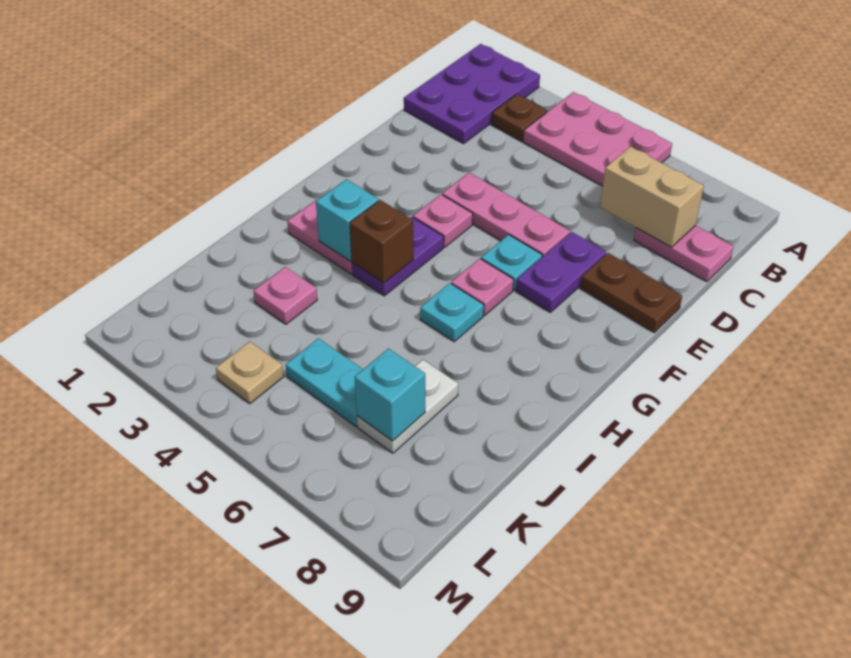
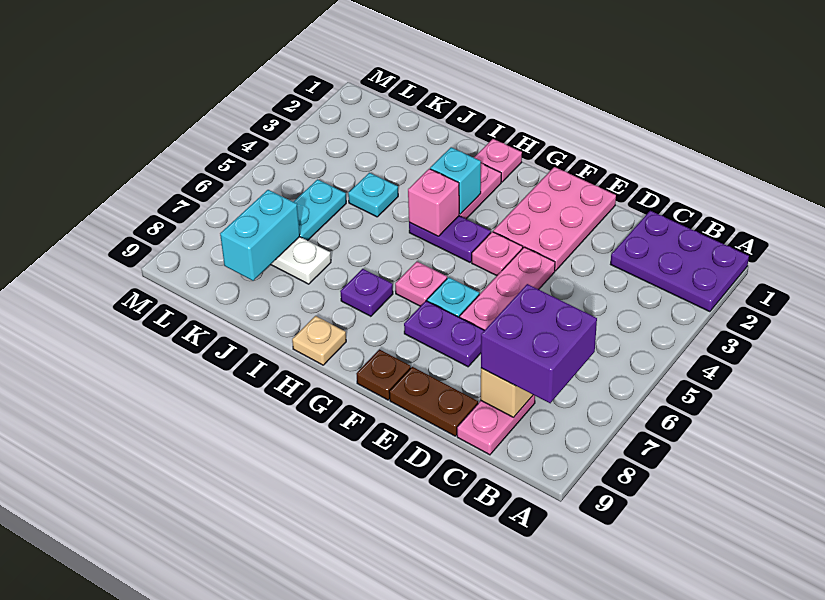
pink 2x3 plate [523,92,672,186] -> pink 2x3 plate moved to [493,167,616,271]
brown 1x1 plate [492,94,547,141] -> brown 1x1 plate moved to [356,350,411,400]
none -> purple 2x2 brick [481,284,597,403]
brown 1x2 plate [581,253,682,332] -> brown 1x2 plate turned to [389,367,478,436]
brown 1x1 brick [350,200,414,283] -> pink 1x1 brick [408,169,459,236]
cyan 1x1 plate [420,283,484,342] -> cyan 1x1 plate moved to [348,173,398,217]
none -> purple 1x1 plate [340,269,393,316]
pink 1x1 plate [253,267,317,324] -> pink 1x1 plate moved to [474,139,522,182]
cyan 1x1 brick [355,349,425,441] -> cyan 1x2 brick [220,190,300,281]
tan 1x1 plate [216,342,284,404] -> tan 1x1 plate moved to [292,316,346,365]

